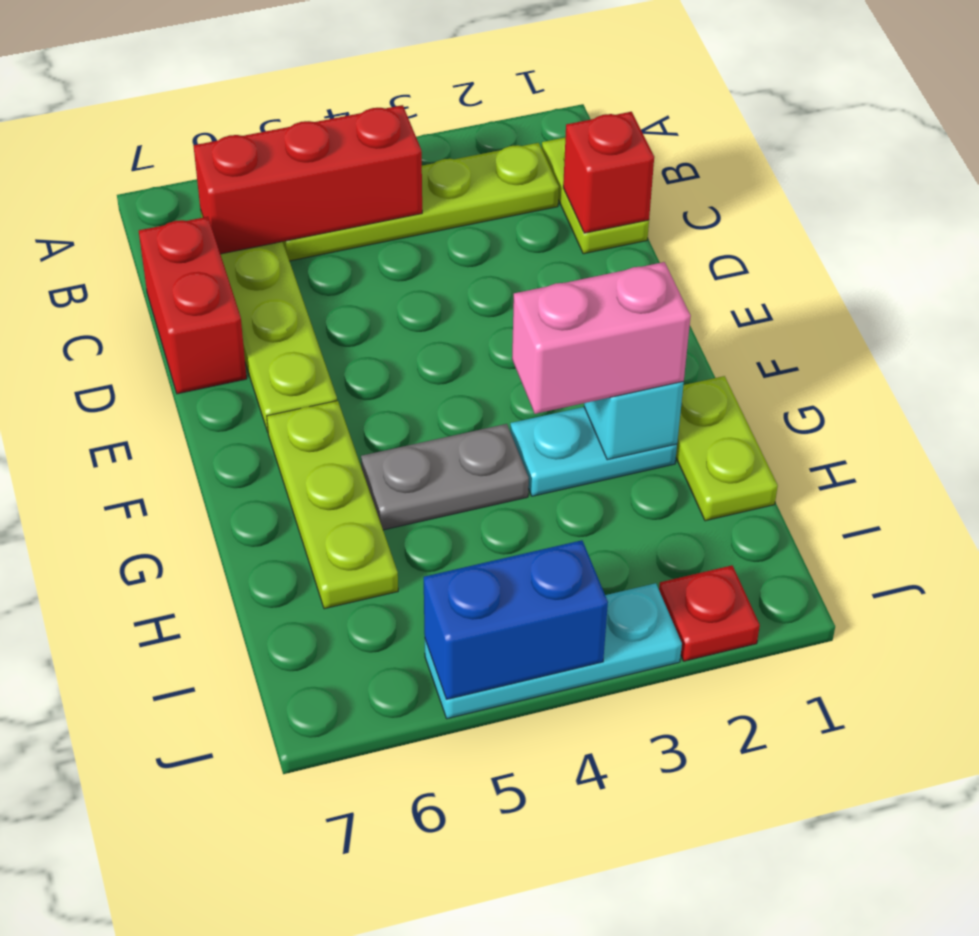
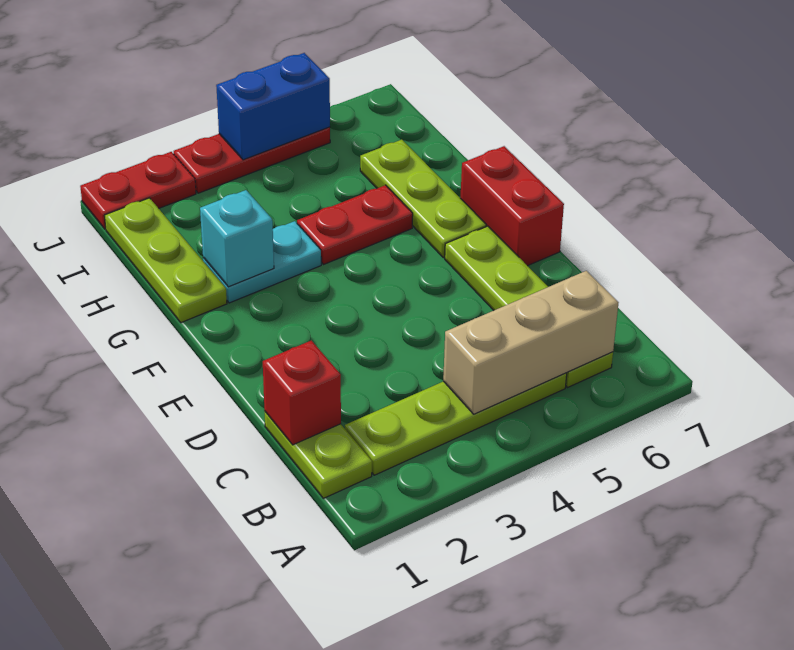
red 1x3 brick [193,105,422,254] -> tan 1x3 brick [443,271,619,414]
red 1x2 brick [139,217,247,394] -> red 1x2 brick moved to [461,146,564,266]
lime 1x2 plate [676,376,778,521] -> lime 1x3 plate [104,198,227,323]
pink 1x2 brick [512,262,691,414] -> none
grey 1x2 plate [361,424,529,530] -> red 1x2 plate [297,185,413,265]
red 1x1 plate [659,565,760,661] -> red 1x2 plate [80,152,196,229]
cyan 1x3 plate [425,583,682,719] -> red 1x3 plate [174,127,330,193]

